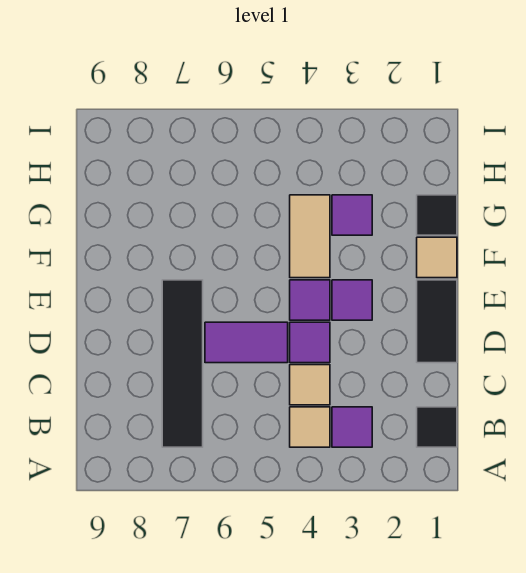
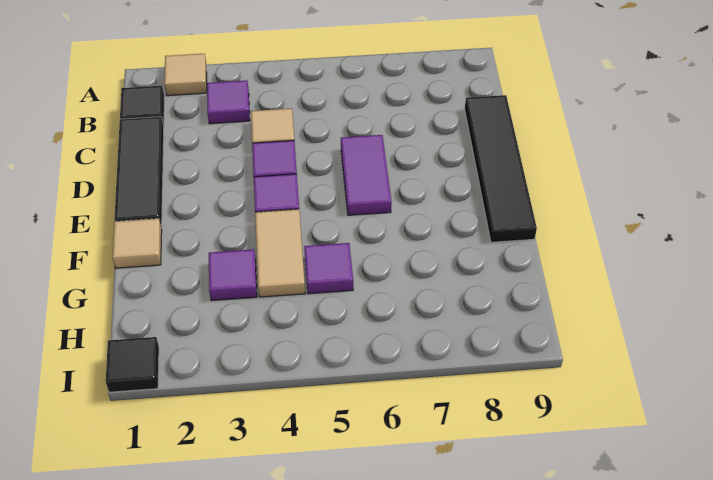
tan 1x1 tile [290,407,330,447] -> tan 1x1 tile moved to [164,54,207,96]
black 1x4 tile [162,280,203,447] -> black 1x4 tile moved to [465,95,537,242]
black 1x2 tile [417,280,457,363] -> black 1x3 tile [114,117,164,228]
purple 1x2 tile [205,322,288,363] -> purple 1x2 tile turned to [341,135,392,215]
purple 1x1 tile [332,280,372,320] -> purple 1x1 tile moved to [304,243,353,294]
black 1x1 tile [417,195,457,235] -> black 1x1 tile moved to [106,337,159,392]

